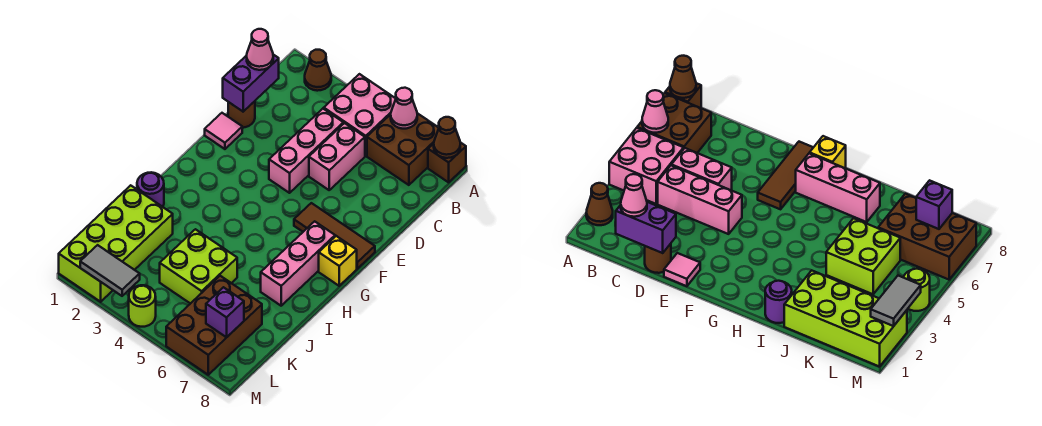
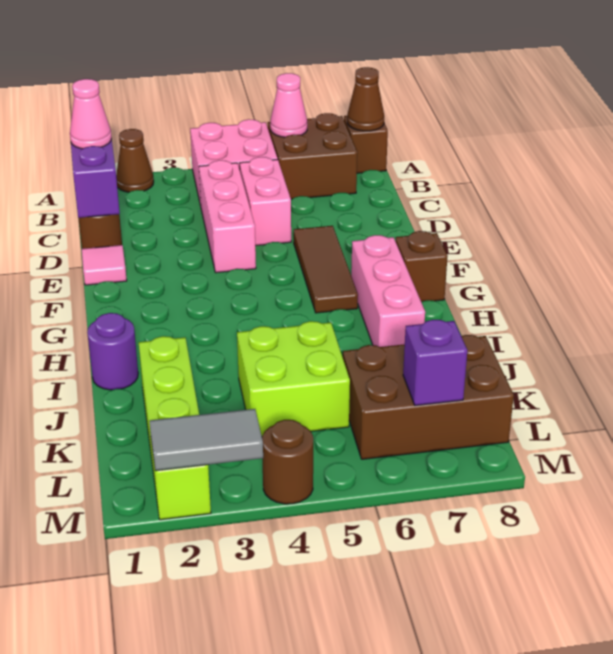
brown 1x3 tile [294,203,375,269] -> brown 1x3 tile turned to [294,226,358,313]
yellow 1x1 brick [319,236,357,286] -> brown 1x1 brick [396,231,448,302]
lime 2x4 brick [59,185,173,302] -> lime 1x4 brick [139,336,211,520]
brown 2x3 brick [166,276,262,375] -> brown 2x3 brick turned to [343,335,514,459]
lime 1x1 round brick [129,285,156,327] -> brown 1x1 round brick [262,420,313,504]

